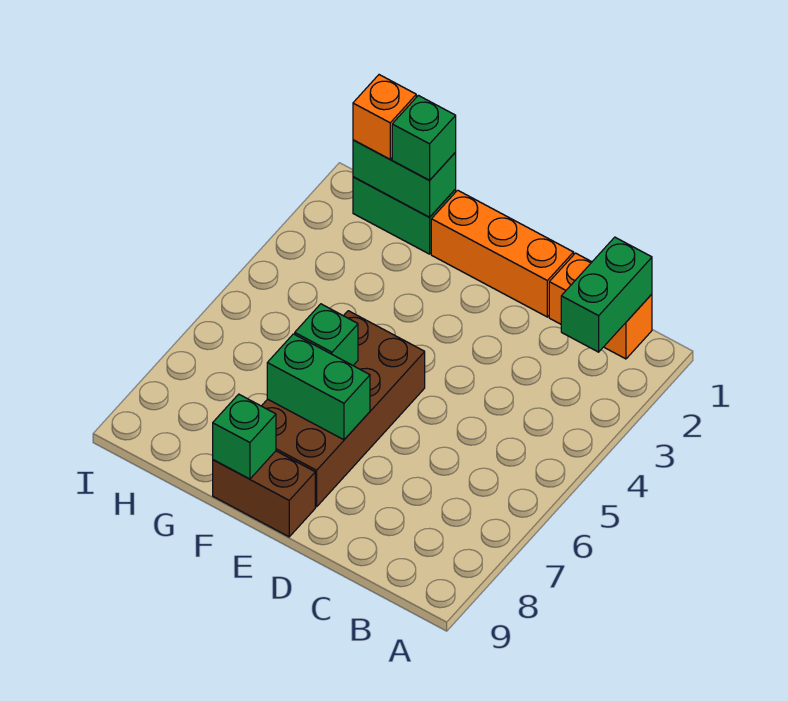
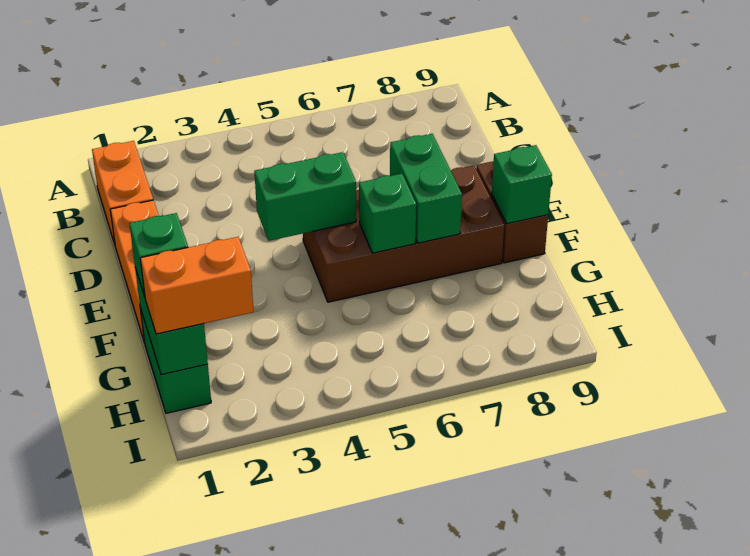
green 1x2 brick [561,237,652,352] -> green 1x2 brick moved to [254,152,356,241]
orange 1x1 brick [353,75,416,159] -> orange 1x2 brick [140,237,254,334]

